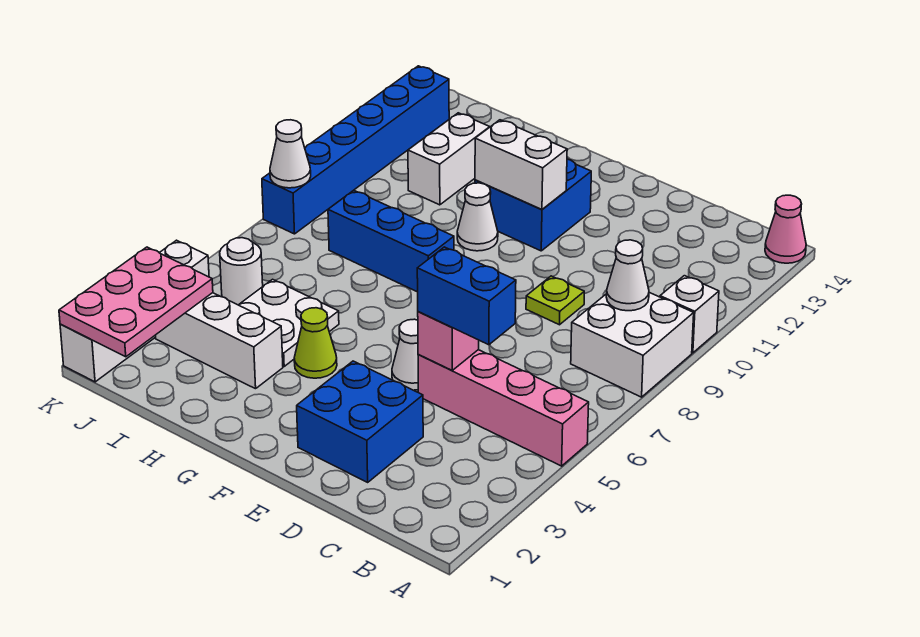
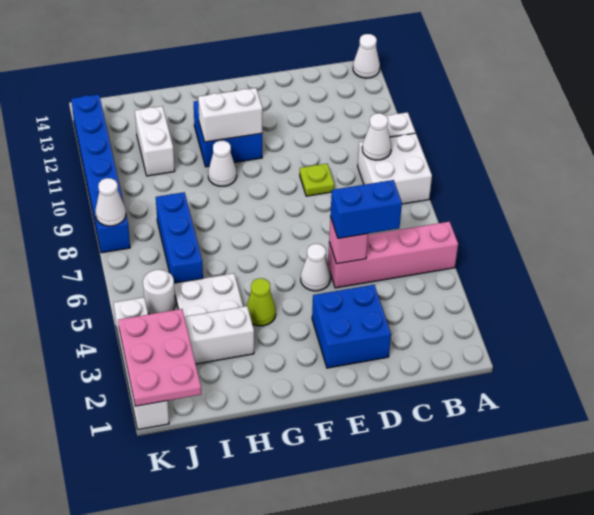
pink 1x1 cone [765,195,806,263] -> white 1x1 cone [353,34,380,78]
blue 1x3 brick [328,190,454,292] -> blue 1x3 brick turned to [156,192,203,283]

